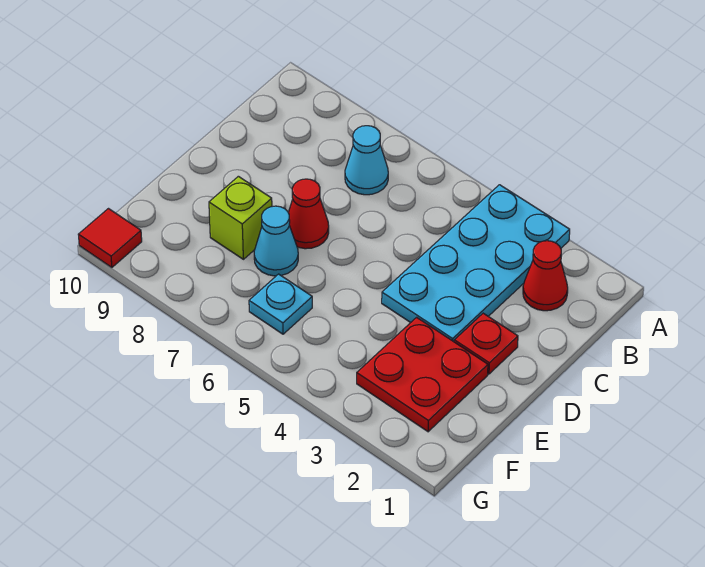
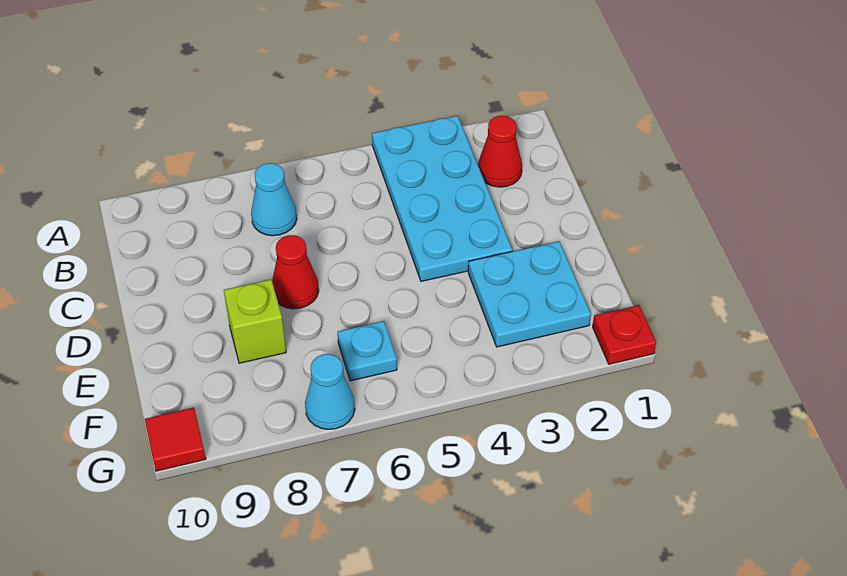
red 1x1 plate [454,313,518,374] -> red 1x1 plate moved to [593,305,656,364]
red 2x2 plate [357,317,488,432] -> cyan 2x2 plate [468,241,591,347]
cyan 1x1 cone [254,206,298,276] -> cyan 1x1 cone moved to [305,354,355,429]

